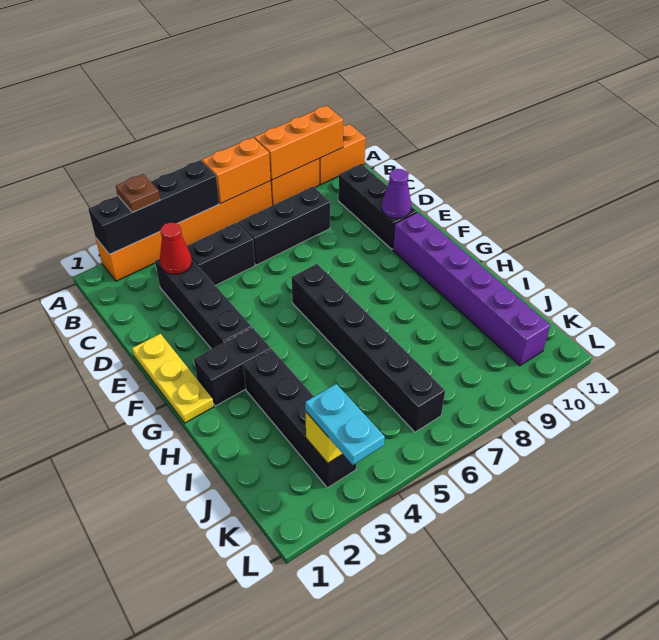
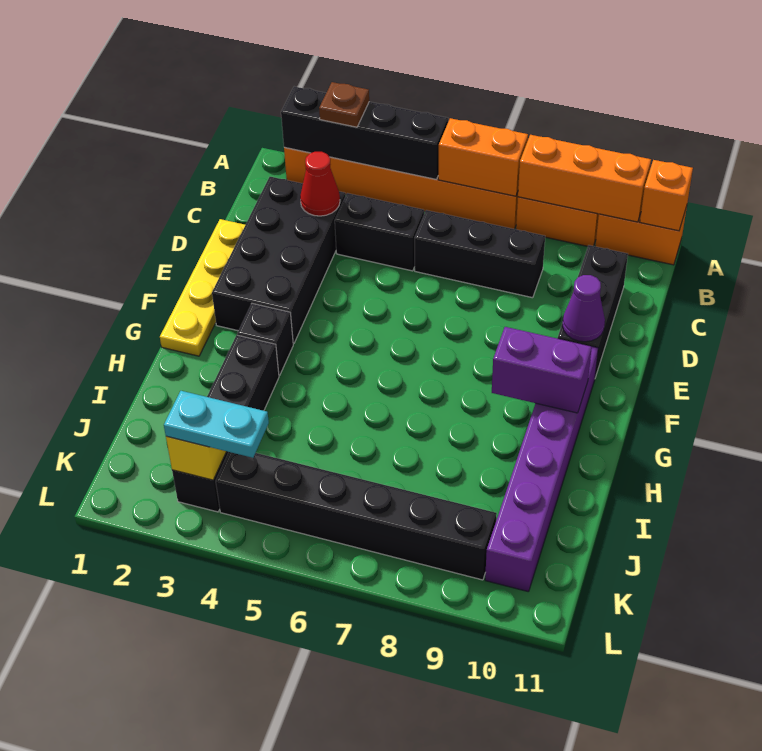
none -> orange 1x1 brick [640,160,693,231]
black 1x4 brick [155,259,252,349] -> black 2x4 brick [212,177,345,344]
yellow 1x3 plate [132,334,214,423] -> yellow 1x4 plate [160,219,245,356]
black 1x6 brick [292,264,445,432] -> black 1x6 brick turned to [216,452,497,580]
black 1x2 brick [194,328,271,406] -> black 1x1 brick [237,303,293,375]
none -> purple 1x2 brick [492,327,592,413]
cyan 1x2 plate [305,384,385,465] -> cyan 1x2 plate turned to [164,391,269,458]

